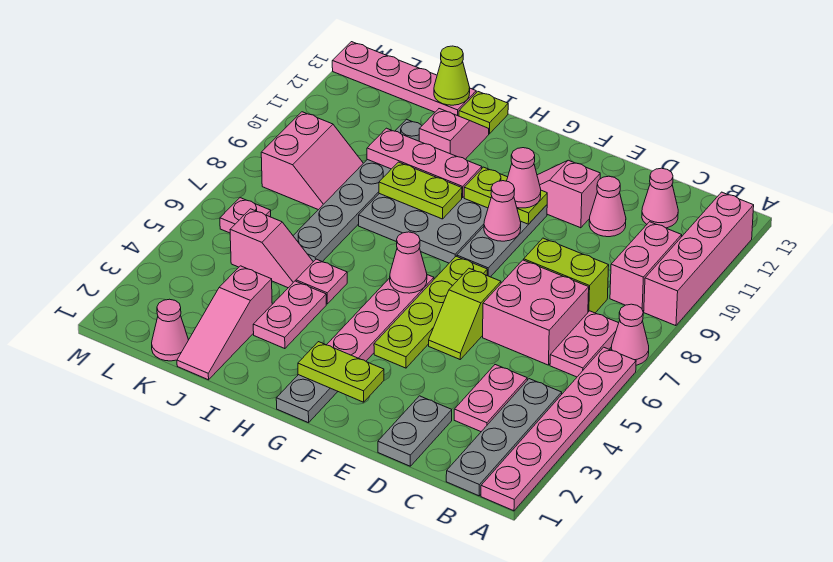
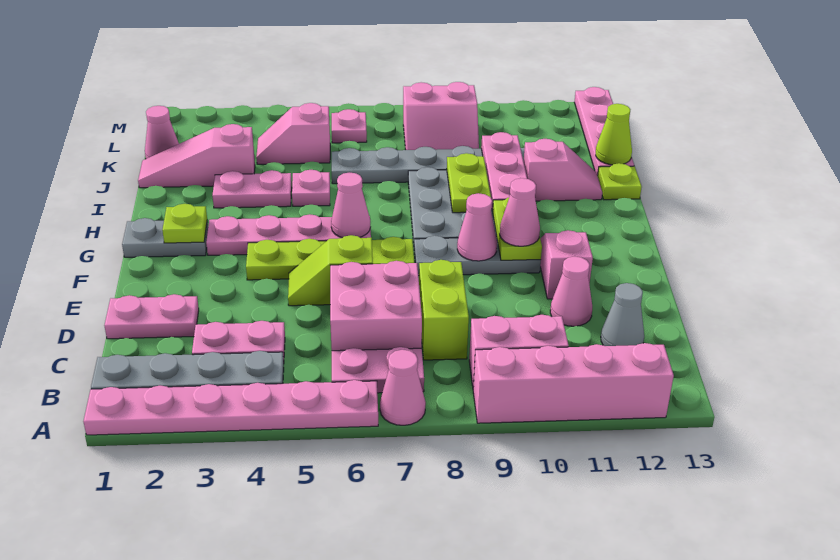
pink 1x1 cone [642,168,678,228] -> grey 1x1 cone [601,283,644,346]
grey 1x2 plate [378,396,452,466] -> pink 1x2 plate [104,294,199,339]
lime 1x2 plate [298,342,384,402] -> lime 1x1 plate [162,204,207,243]
pink 1x2 slope [230,209,313,288] -> pink 1x2 slope turned to [256,103,330,164]

